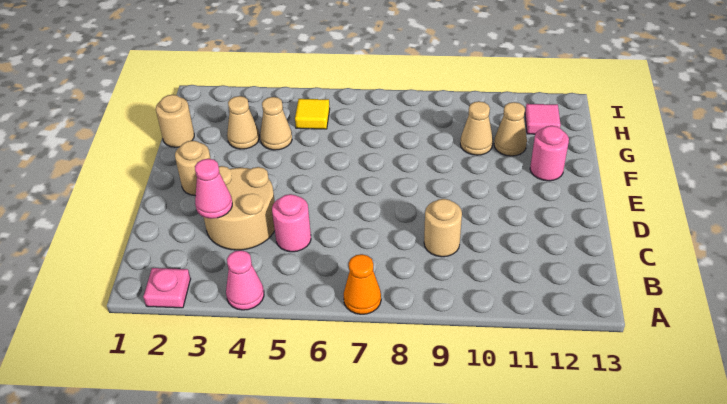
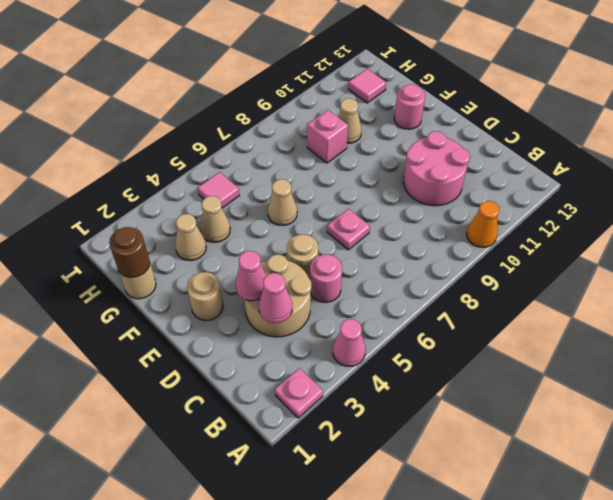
orange 1x1 cone [344,254,381,314] -> orange 1x1 cone moved to [467,201,499,247]
tan 1x1 round brick [424,199,462,257] -> tan 1x1 round brick moved to [287,234,318,279]
none -> pink 2x2 round brick [404,131,470,206]
none -> pink 1x1 cone [235,251,266,301]
none -> pink 1x1 plate [327,209,370,250]
none -> brown 1x1 round brick [109,227,150,277]
none -> pink 1x1 brick [307,110,348,163]
tan 1x1 cone [494,102,527,156] -> tan 1x1 cone moved to [268,179,297,225]
yellow 1x1 tile [295,99,330,129] -> pink 1x1 tile [198,172,239,208]

